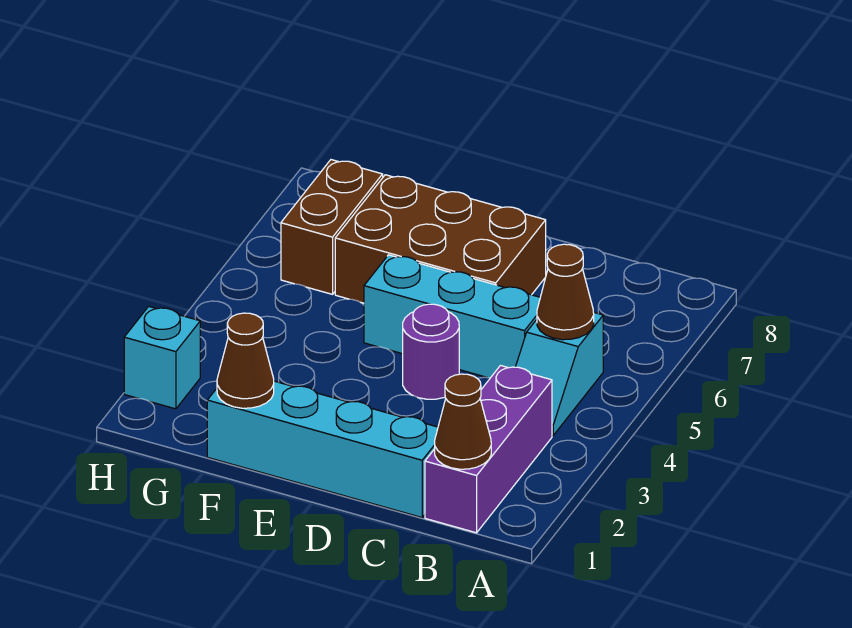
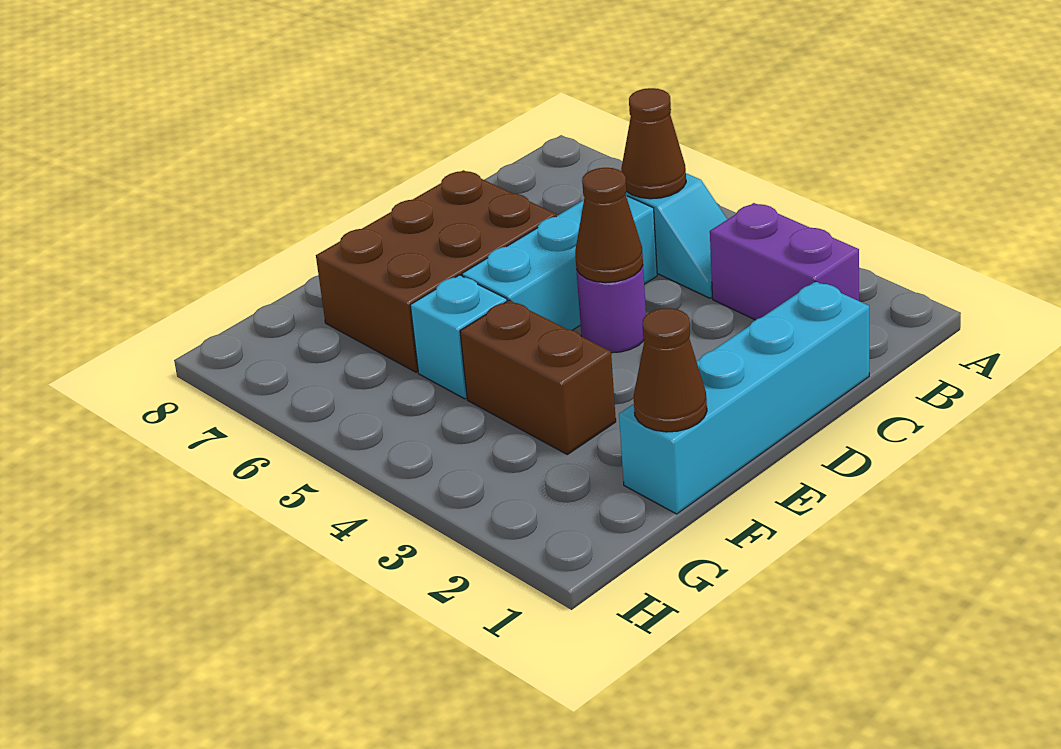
purple 1x3 brick [425,366,552,533] -> purple 1x2 brick [710,203,859,320]
brown 1x1 cone [435,374,491,469] -> brown 1x1 cone moved to [575,168,643,283]
brown 1x2 brick [281,160,383,294] -> brown 1x2 brick moved to [460,300,616,454]
cyan 1x1 brick [124,306,200,409] -> cyan 1x1 brick moved to [410,275,507,399]

